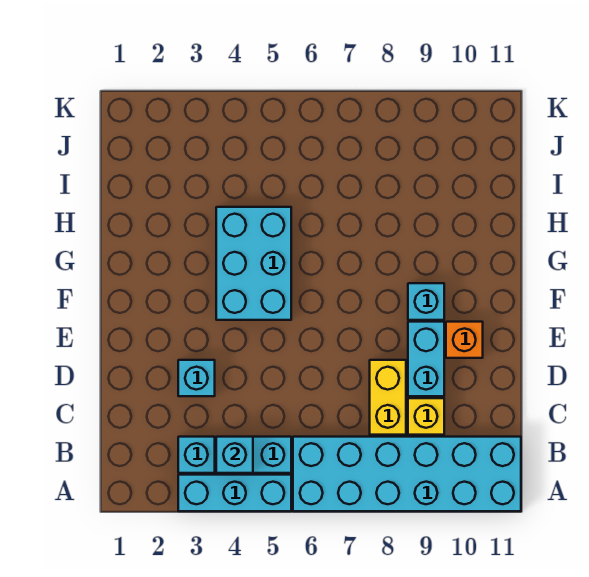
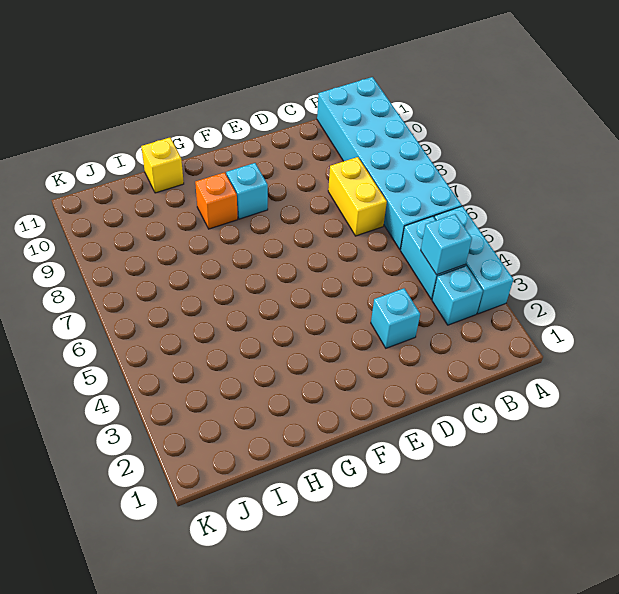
yellow 1x2 brick [370,360,406,435] -> yellow 1x2 brick turned to [328,157,387,236]
yellow 1x1 brick [408,398,444,435] -> yellow 1x1 brick moved to [141,138,184,193]
cyan 1x2 brick [408,322,444,396] -> none
orange 1x1 brick [446,322,483,358] -> orange 1x1 brick moved to [195,172,238,229]
cyan 2x3 brick [216,207,291,320] -> none

